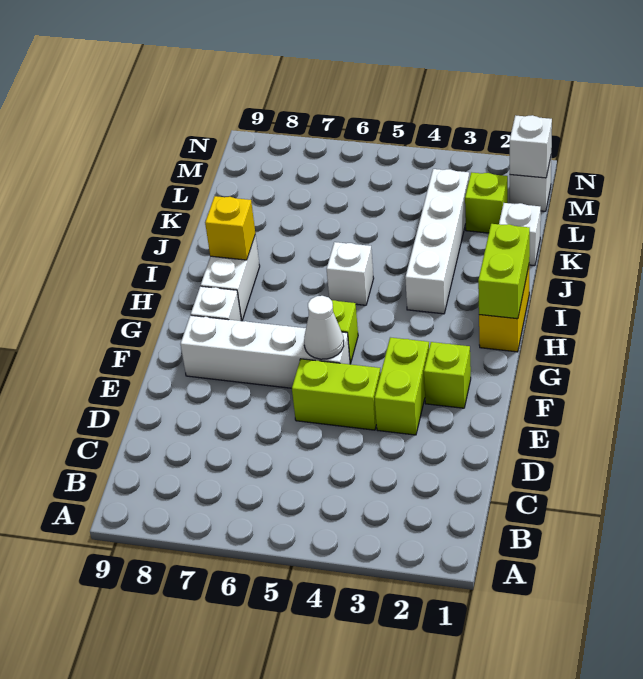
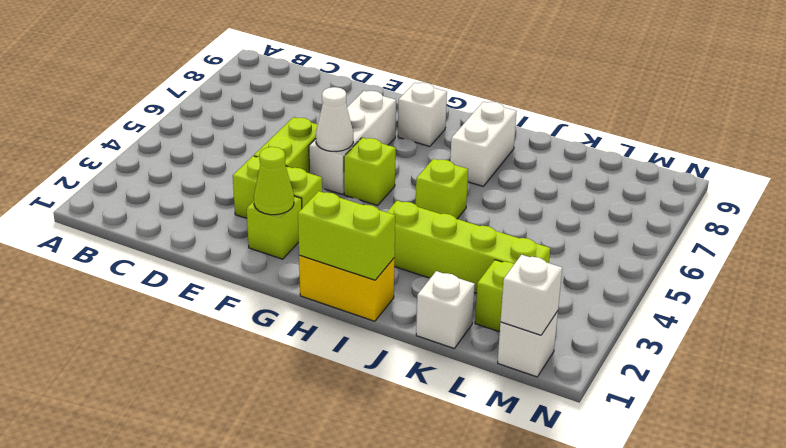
none -> lime 1x1 cone [254,147,294,215]
white 1x4 brick [181,315,350,388] -> white 1x3 brick [309,91,396,195]
white 1x2 brick [201,234,260,321] -> white 1x2 brick turned to [450,102,517,186]
white 1x4 brick [405,169,469,314] -> lime 1x4 brick [387,201,550,293]
white 1x1 brick [327,242,374,305] -> lime 1x1 brick [416,159,468,219]
yellow 1x1 brick [205,196,255,260] -> none

